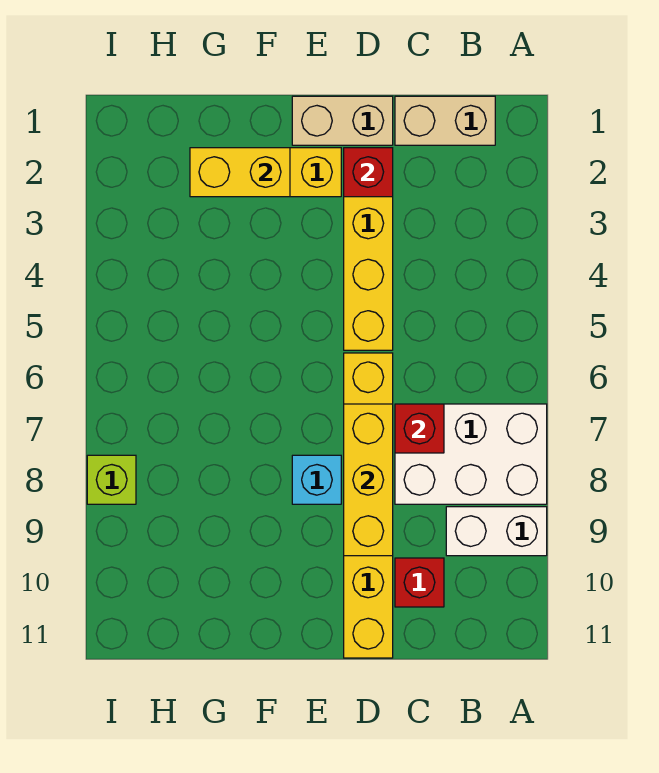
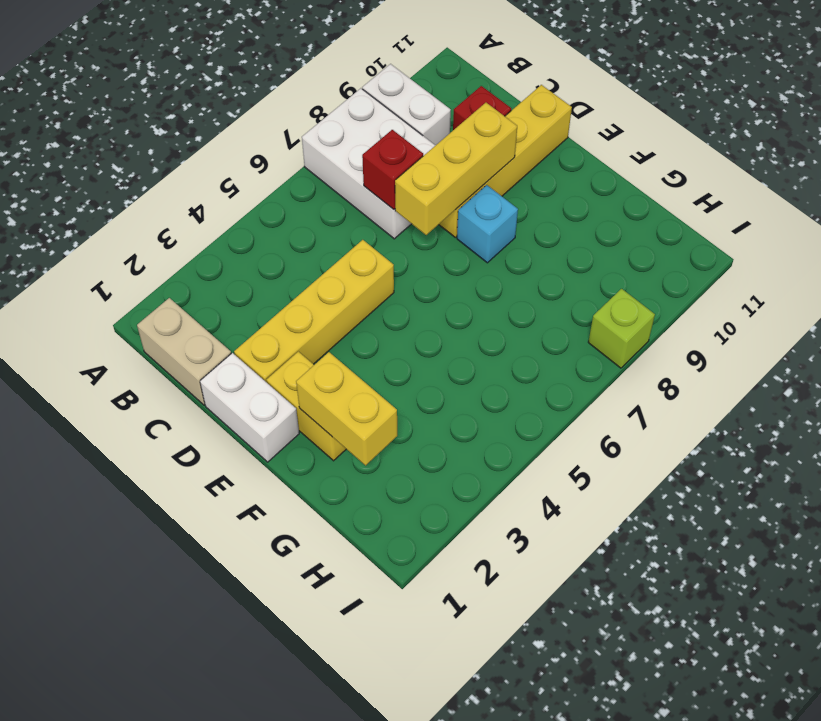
tan 1x2 brick [292,96,393,145] -> white 1x2 brick [200,353,299,462]
red 1x1 brick [344,148,393,197] -> none
yellow 1x6 brick [344,353,393,658] -> yellow 1x4 brick [439,85,572,237]

